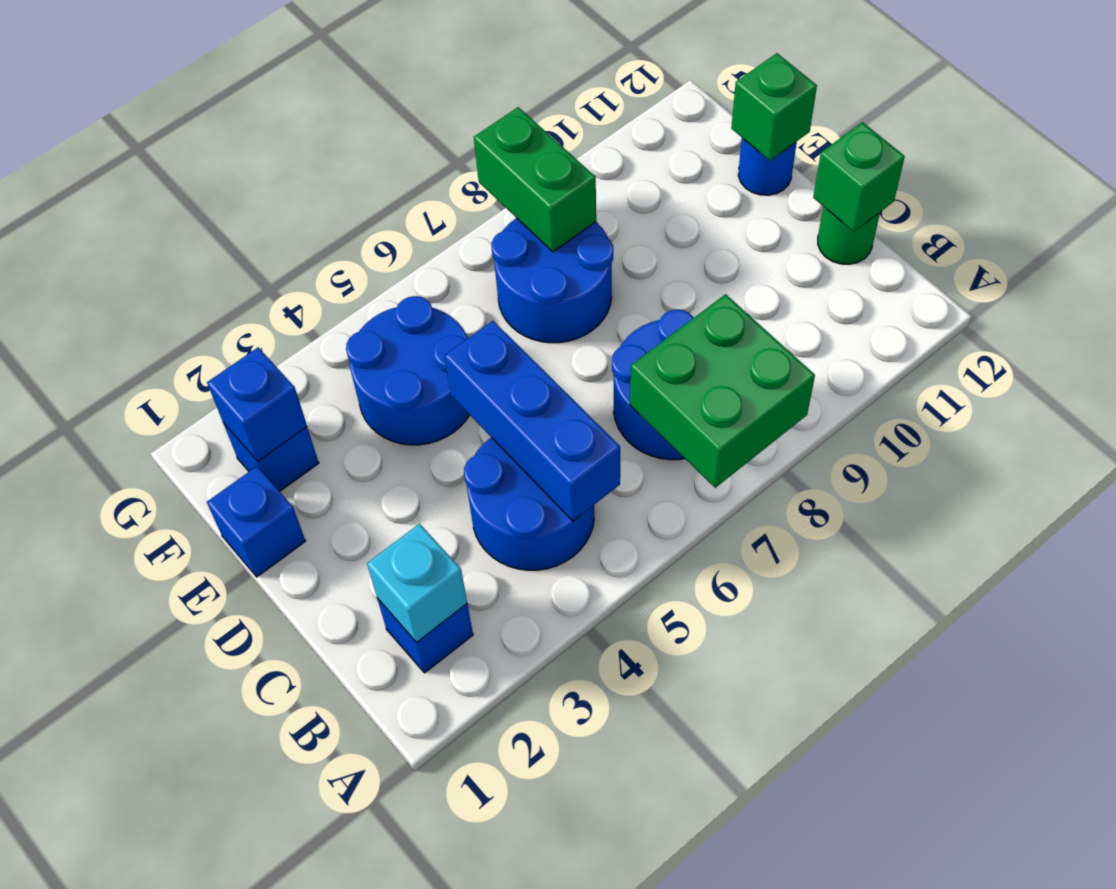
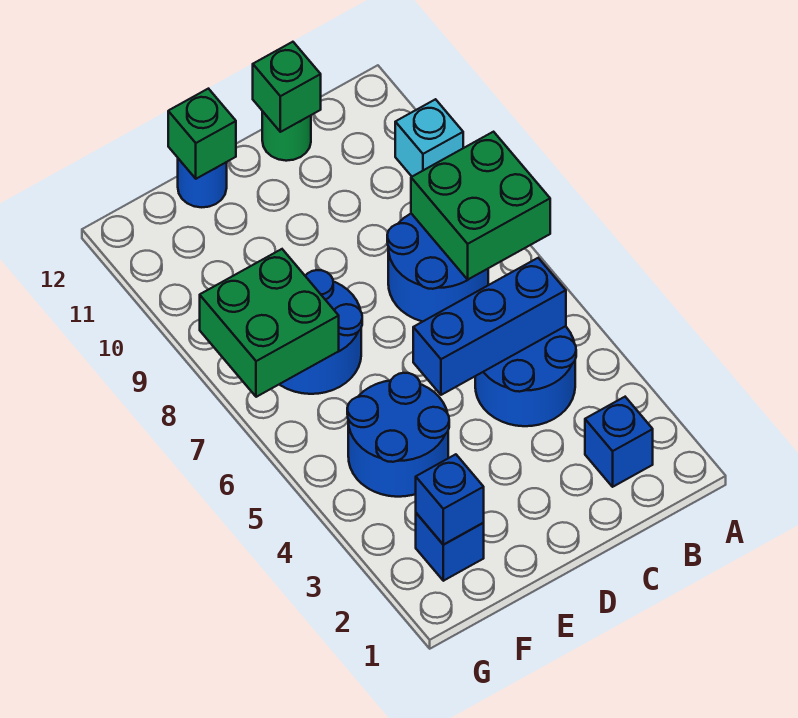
cyan 1x1 brick [367,524,467,642] -> cyan 1x1 brick moved to [395,99,463,176]
blue 1x1 brick [207,466,305,577] -> none
green 1x2 brick [474,107,596,252] -> green 2x2 brick [200,249,339,397]

